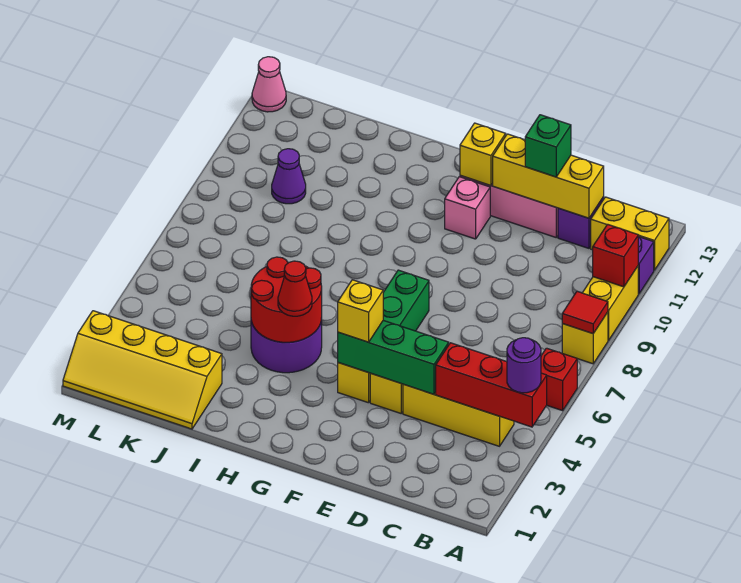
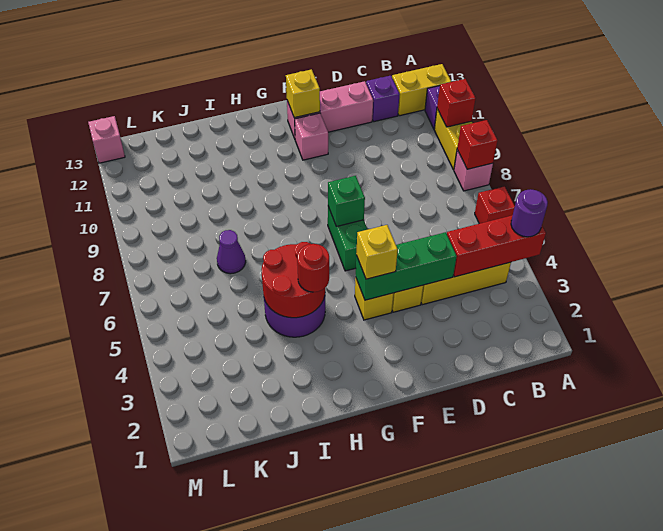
yellow 1x1 brick [562,312,608,364] -> pink 1x1 brick [454,150,493,191]
red 1x1 tile [562,291,608,334] -> red 1x1 brick [457,120,498,169]
yellow 1x3 brick [493,134,604,218] -> none
green 1x1 brick [525,115,571,177] -> green 1x1 brick moved to [328,176,365,227]
red 1x1 cone [278,261,312,316] -> red 1x1 round brick [297,244,329,292]
yellow 2x4 slope [63,311,222,429] -> none
purple 1x1 cone [272,149,306,204] -> purple 1x1 cone moved to [217,230,246,274]
pink 1x1 cone [252,57,286,112] -> pink 1x1 brick [88,116,125,163]

